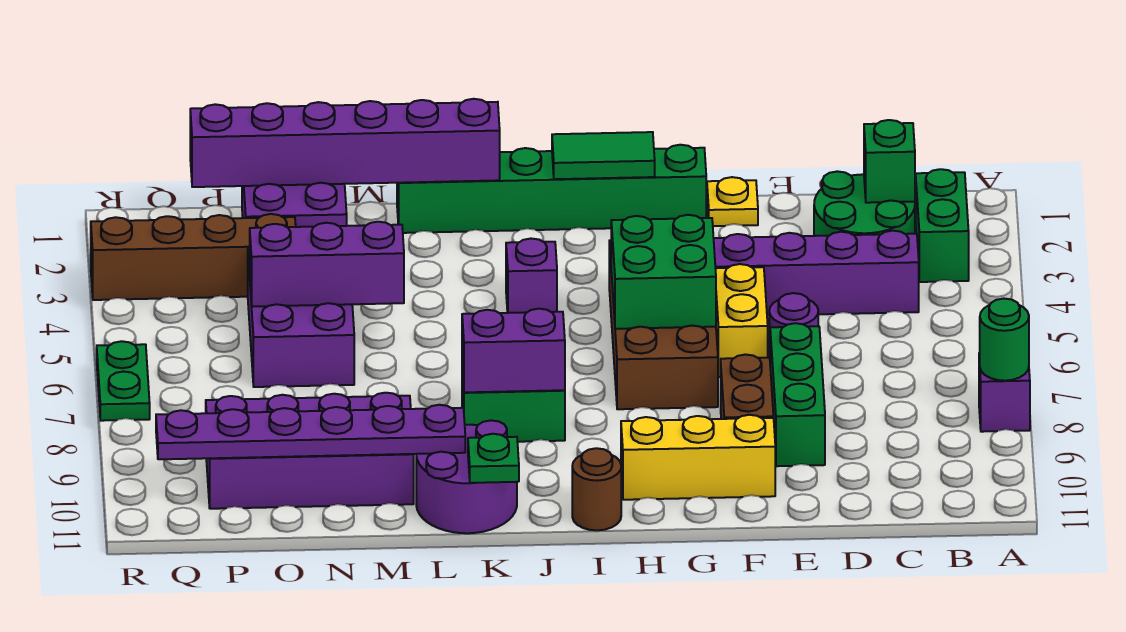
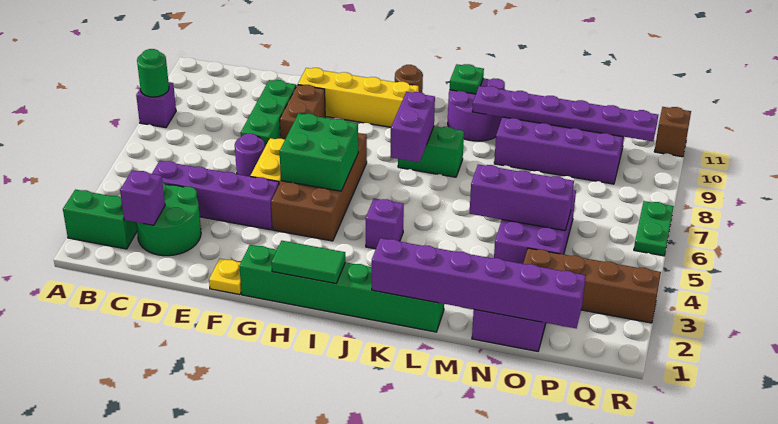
green 1x2 brick [916,169,969,282] -> green 1x2 brick turned to [63,190,137,249]
green 1x1 brick [864,120,915,203] -> purple 1x1 brick [120,170,165,225]
yellow 1x3 brick [621,415,775,500] -> yellow 1x4 brick [298,68,419,127]
purple 1x2 brick [462,309,565,392] -> purple 1x2 brick turned to [391,92,435,162]
none -> brown 1x1 brick [654,107,691,157]

